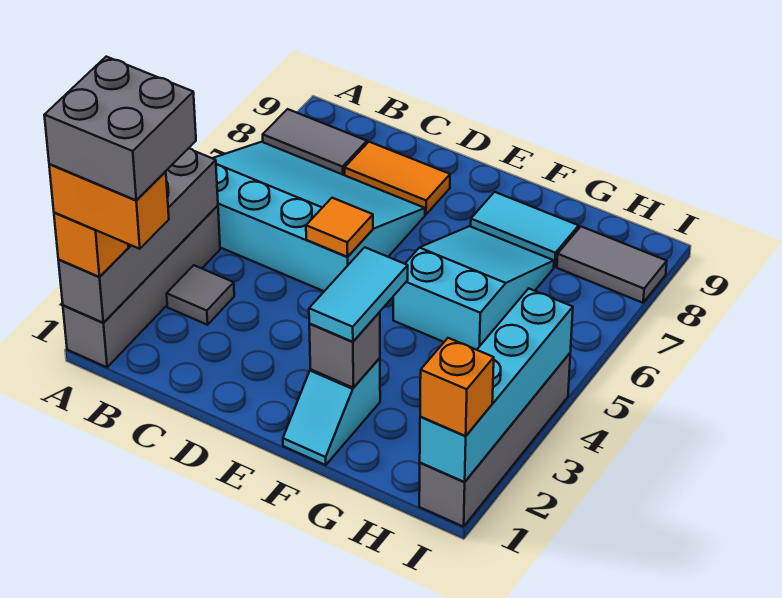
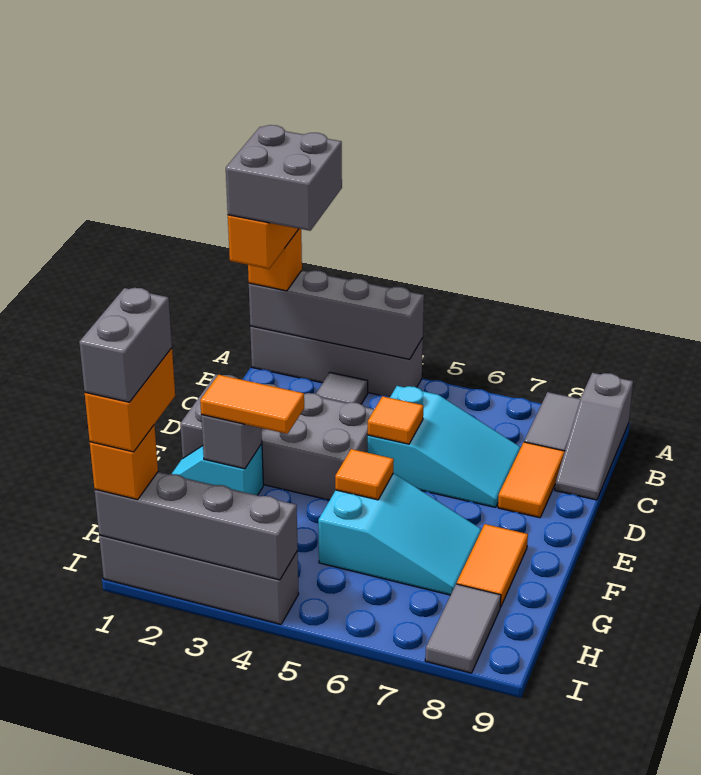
cyan 3x4 slope [213,142,425,291] -> cyan 2x3 slope [367,386,521,507]
none -> grey 1x3 slope [555,373,633,500]
none -> grey 2x4 brick [180,375,374,500]
cyan 1x2 tile [309,247,408,342] -> orange 1x2 tile [200,375,304,434]
none -> orange 1x1 tile [335,449,394,500]
cyan 1x2 tile [471,192,579,267] -> orange 1x2 tile [457,524,528,607]
none -> orange 1x2 brick [85,348,175,452]
none -> grey 1x2 brick [79,288,172,402]
cyan 1x4 brick [420,288,573,482] -> grey 1x4 brick [95,472,298,580]

